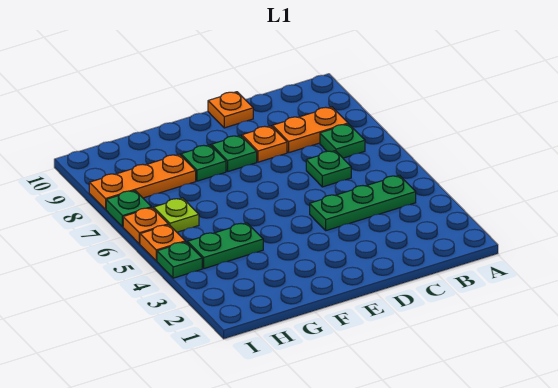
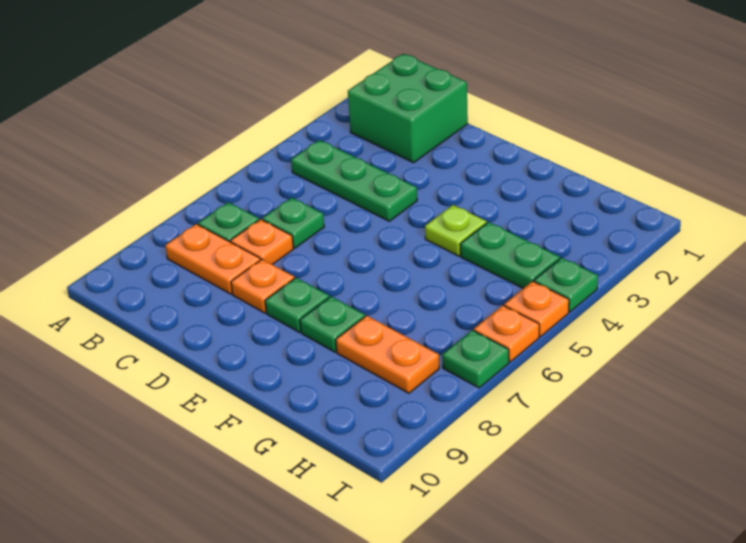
none -> green 2x2 brick [348,54,468,163]
orange 1x1 plate [208,92,253,128] -> orange 1x1 plate moved to [230,219,293,265]
orange 1x3 plate [89,154,196,209] -> orange 1x2 plate [336,316,439,393]
lime 1x1 plate [154,198,199,232] -> lime 1x1 plate moved to [425,205,487,256]

